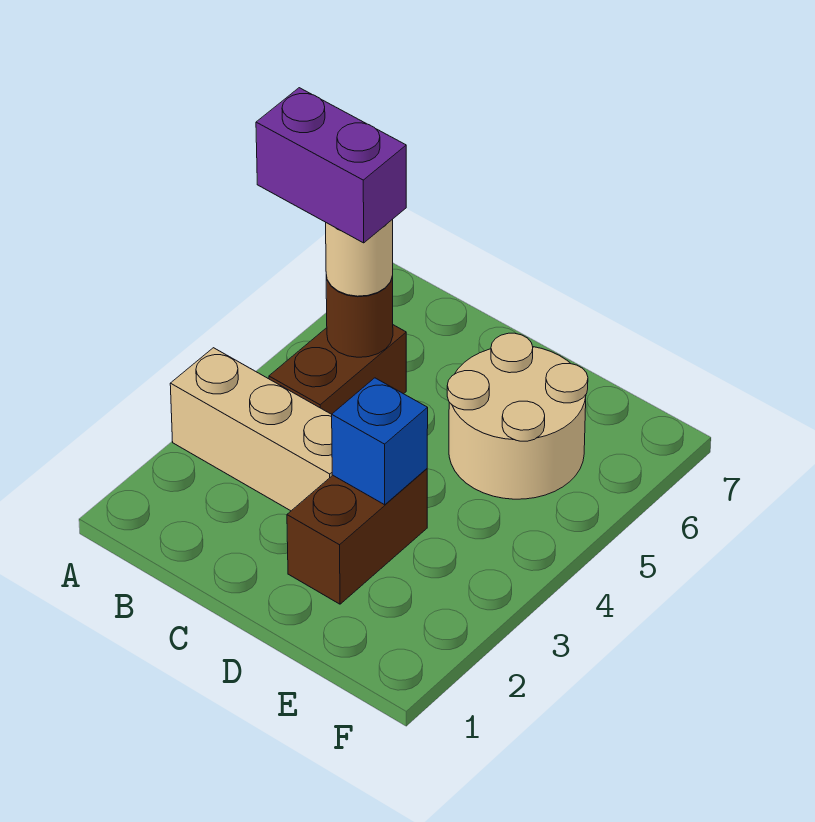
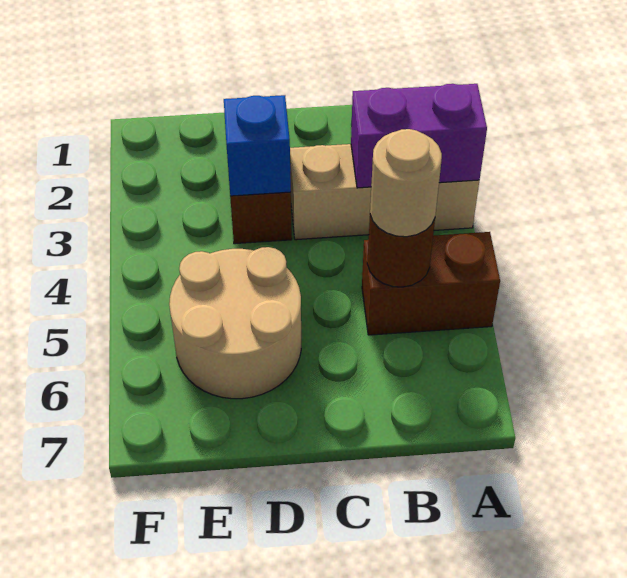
purple 1x2 brick [256,88,406,243] -> purple 1x2 brick moved to [351,84,487,188]
brown 1x2 brick [269,325,406,414] -> brown 1x2 brick turned to [362,232,500,335]

